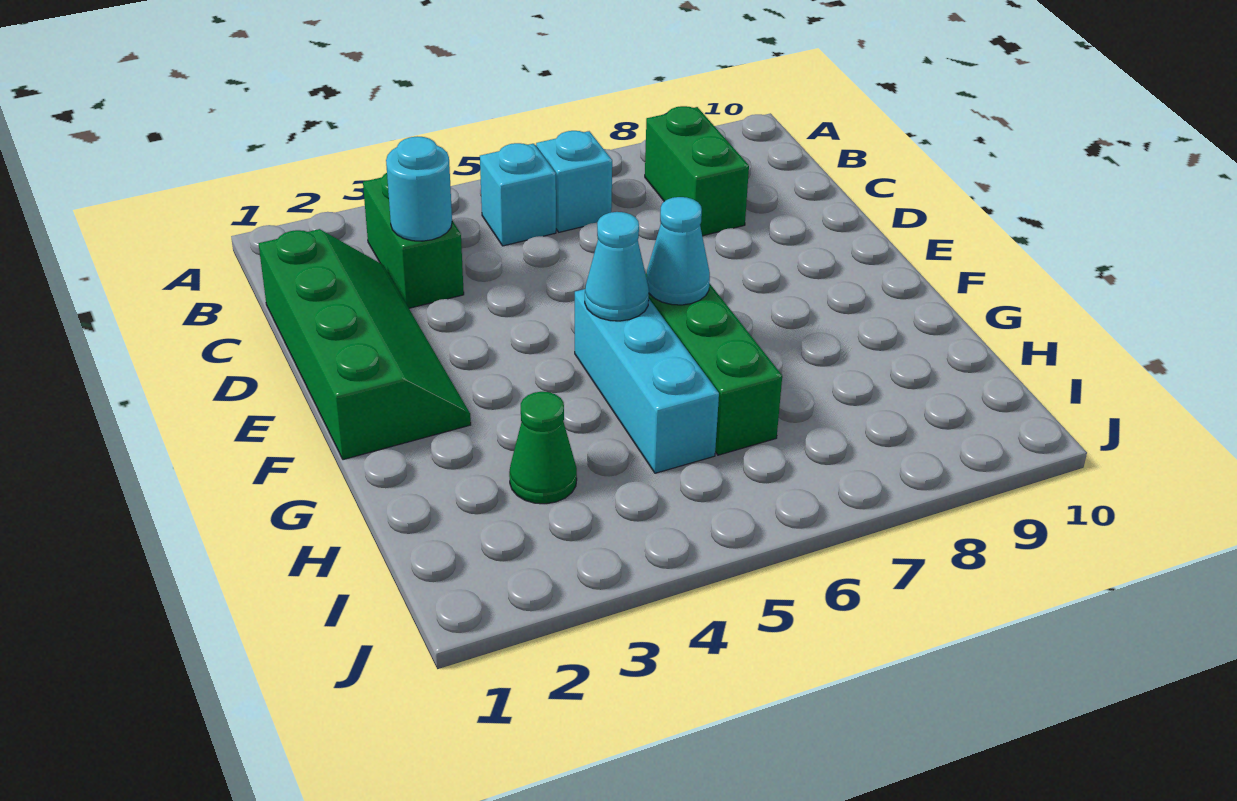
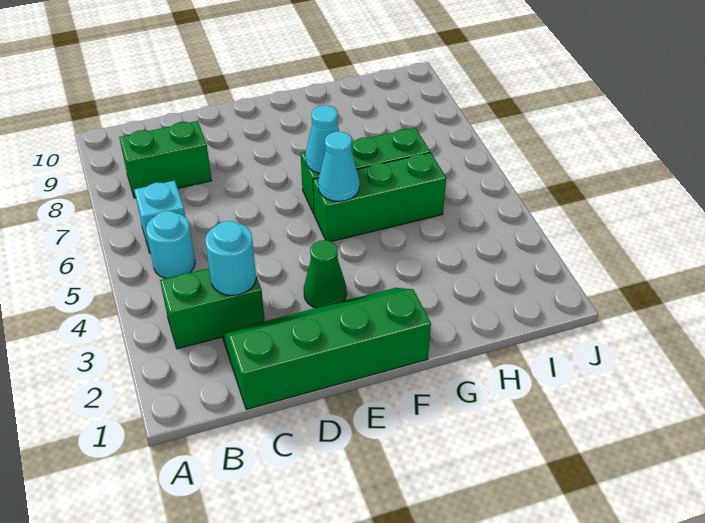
cyan 1x1 brick [480,143,556,246] -> cyan 1x1 round brick [146,211,195,279]
cyan 1x3 brick [575,289,719,473] -> green 1x3 brick [313,153,446,241]
green 1x1 cone [509,392,577,504] -> green 1x1 cone moved to [304,240,347,308]

